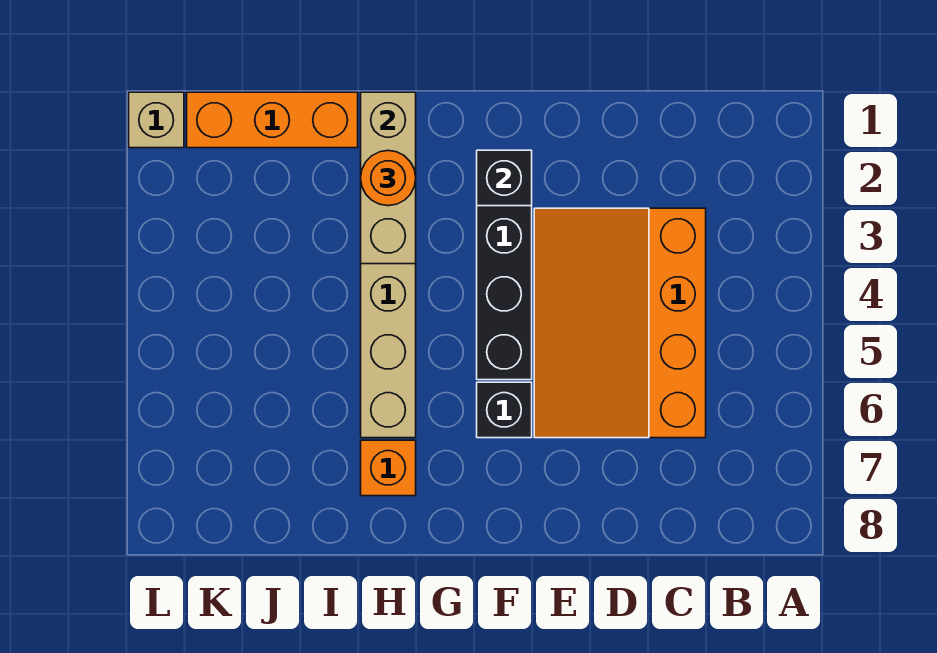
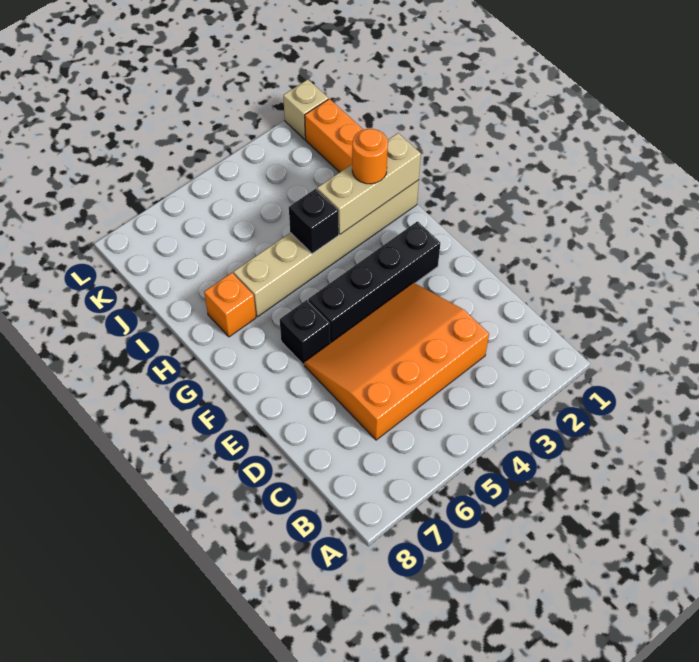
black 1x1 brick [477,150,532,206] -> black 1x1 brick moved to [289,189,339,254]

